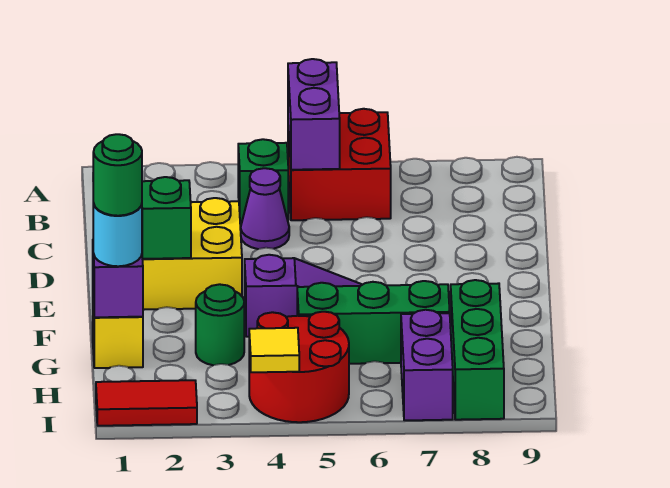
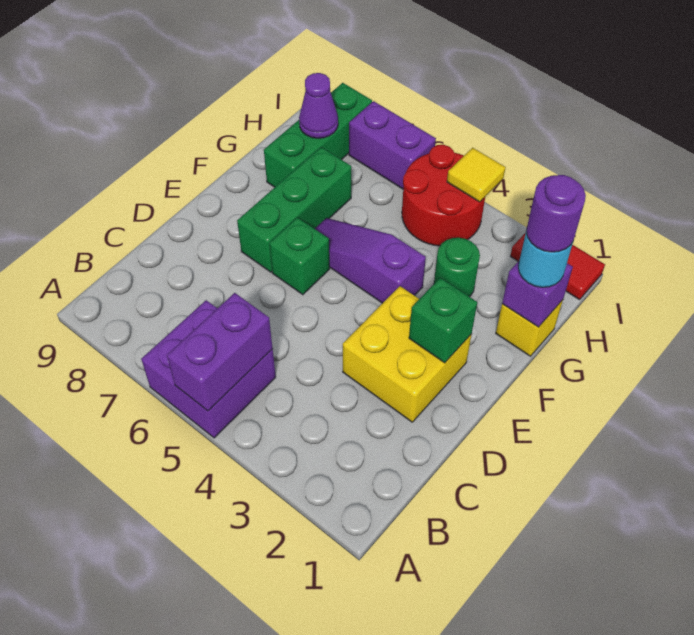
red 2x2 brick [288,109,391,220] -> purple 2x2 brick [141,300,276,438]
green 1x1 brick [238,139,288,221] -> green 1x1 brick moved to [269,218,330,295]
purple 1x1 cone [241,168,289,249] -> purple 1x1 cone moved to [299,73,338,138]
green 1x1 round brick [93,134,142,216] -> purple 1x1 round brick [526,175,586,252]
green 1x3 brick [297,281,450,364] -> green 1x3 brick turned to [237,147,351,272]
purple 1x2 brick [401,310,453,420] -> purple 1x2 brick turned to [349,101,436,189]

